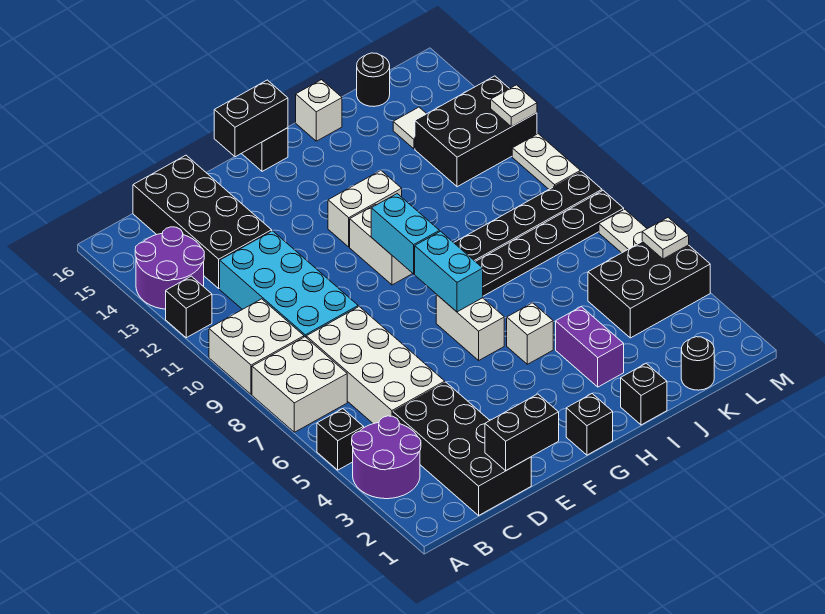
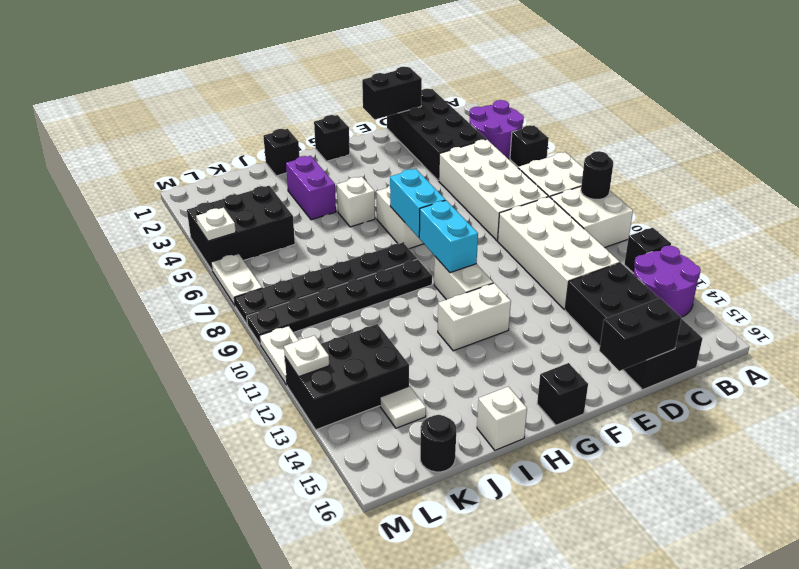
cyan 2x4 brick [220,231,358,337] -> white 2x4 brick [498,197,620,310]
black 1x2 brick [214,80,288,157] -> black 1x2 brick moved to [599,298,681,371]
black 1x1 round brick [681,337,714,390] -> black 1x1 round brick moved to [581,151,613,199]

